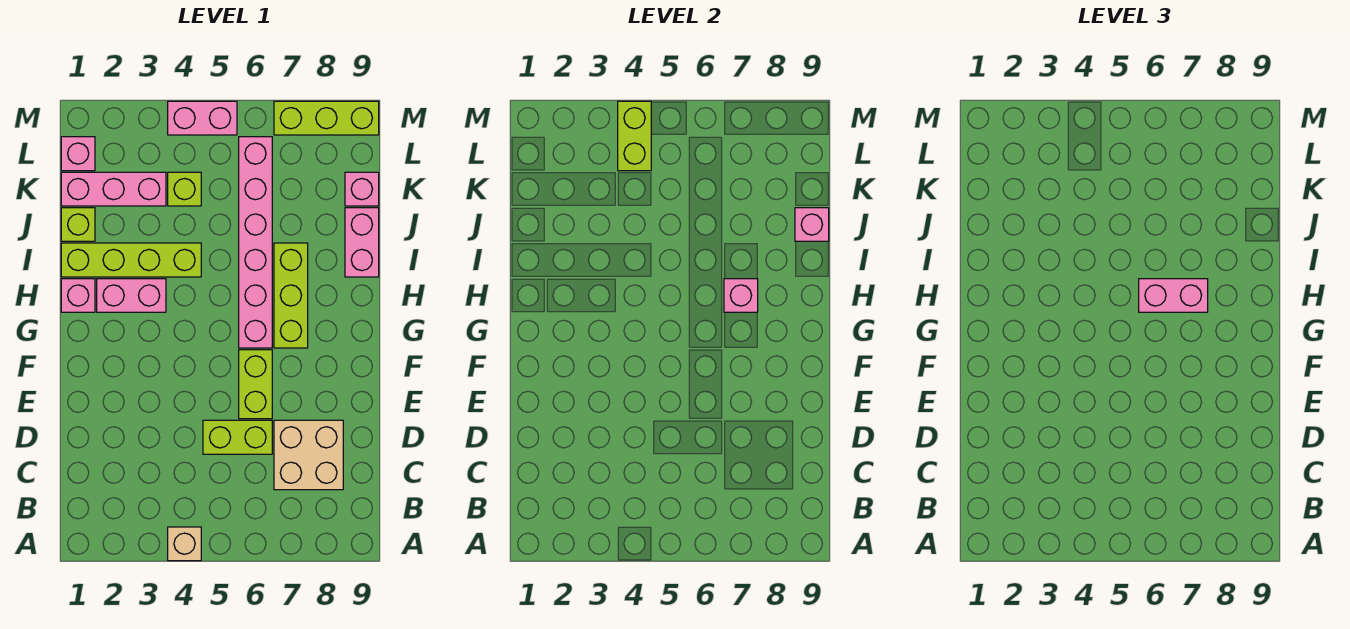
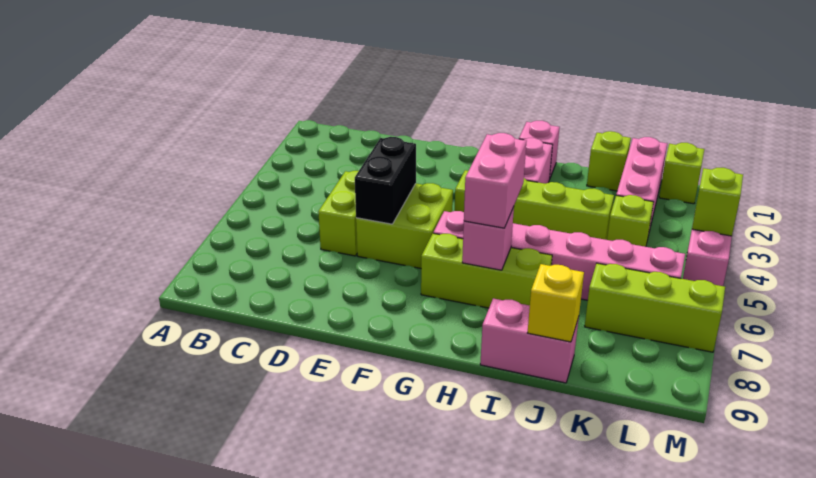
tan 1x1 brick [168,527,201,561] -> none
tan 2x2 brick [274,420,343,490] -> none
none -> black 1x2 brick [355,137,416,224]
lime 1x2 brick [239,350,272,419] -> lime 2x2 brick [356,183,453,268]
lime 1x4 brick [61,243,201,277] -> lime 1x4 brick turned to [455,170,614,240]
pink 1x1 brick [795,208,829,241] -> yellow 1x1 brick [528,264,584,342]
pink 1x1 brick [345,172,379,206] -> none
pink 1x1 brick [61,137,95,171] -> lime 1x1 brick [659,143,705,204]
lime 1x2 brick [618,101,651,171] -> lime 1x1 brick [692,168,743,236]
lime 1x3 brick [274,101,379,135] -> lime 1x3 brick turned to [585,263,725,352]

